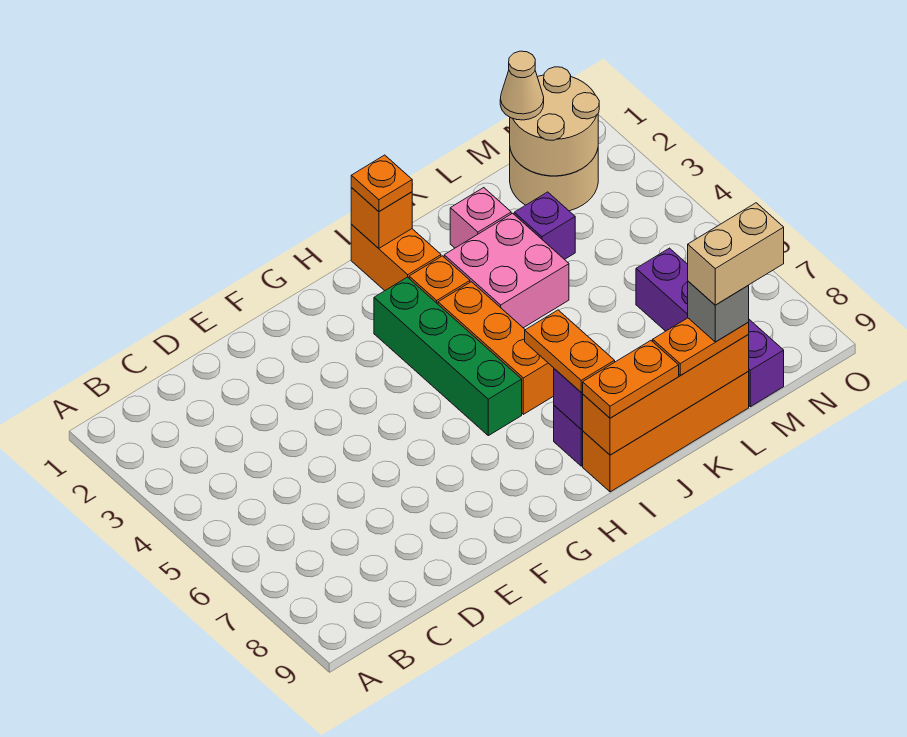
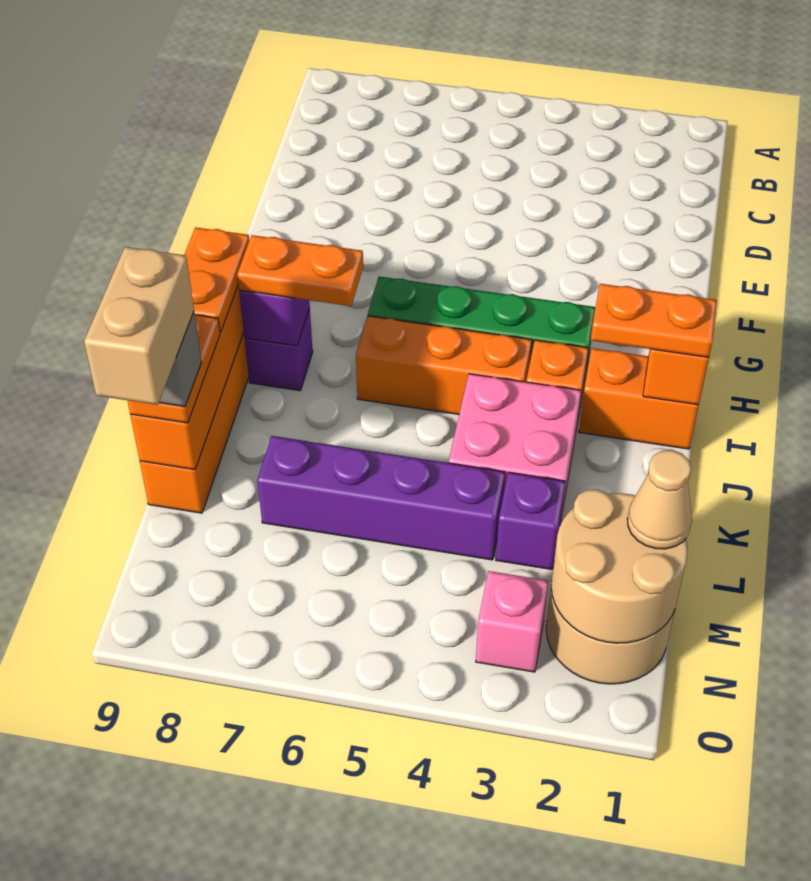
orange 1x1 plate [351,155,412,211] -> orange 1x2 plate [591,284,717,357]
pink 1x1 brick [450,188,511,248] -> pink 1x1 brick moved to [476,571,548,672]
purple 1x4 brick [636,248,784,407] -> purple 1x4 brick moved to [257,436,505,560]

